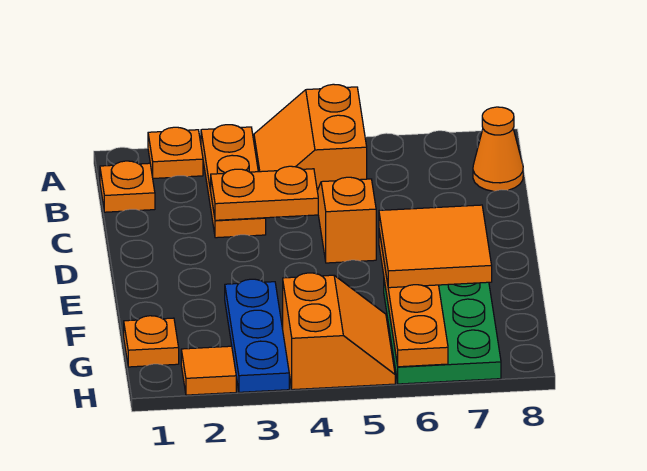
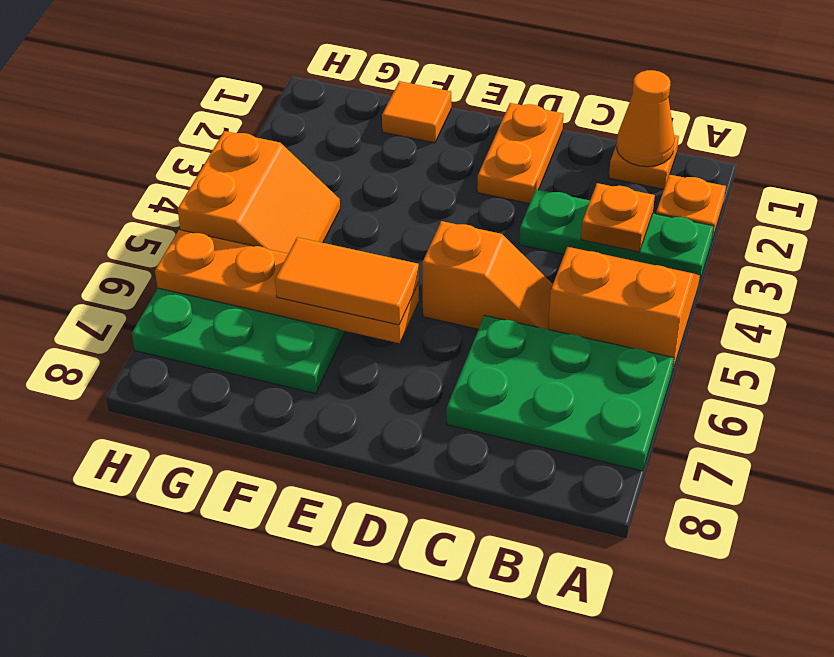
orange 1x3 plate [201,125,266,238] -> green 1x3 plate [519,189,714,282]
none -> green 2x3 plate [447,315,674,471]
orange 1x1 cone [473,107,523,191] -> orange 1x1 cone moved to [616,70,675,167]
orange 1x2 plate [211,166,318,220] -> orange 1x2 plate moved to [477,103,564,204]
orange 2x2 tile [379,205,492,288] -> orange 1x2 tile [275,237,419,325]
blue 1x3 plate [225,279,289,392] -> none
orange 1x1 plate [124,316,179,367] -> orange 1x1 plate moved to [581,183,655,252]
orange 2x2 slope [283,273,395,390] -> orange 2x2 slope turned to [178,131,340,254]
orange 1x1 tile [181,346,236,395] -> orange 1x1 tile moved to [382,81,451,143]

